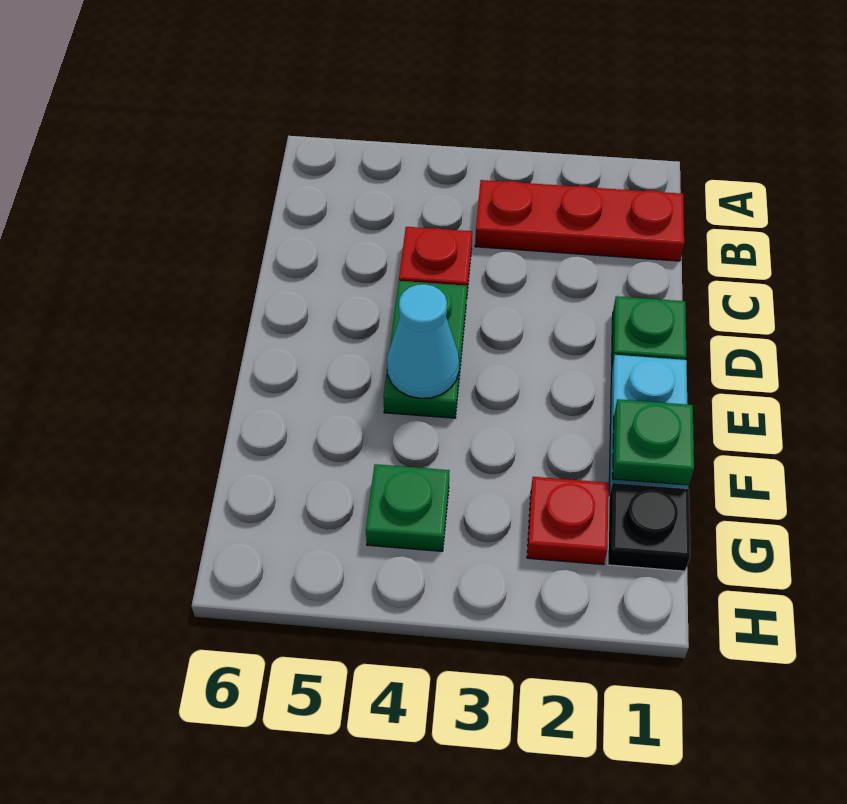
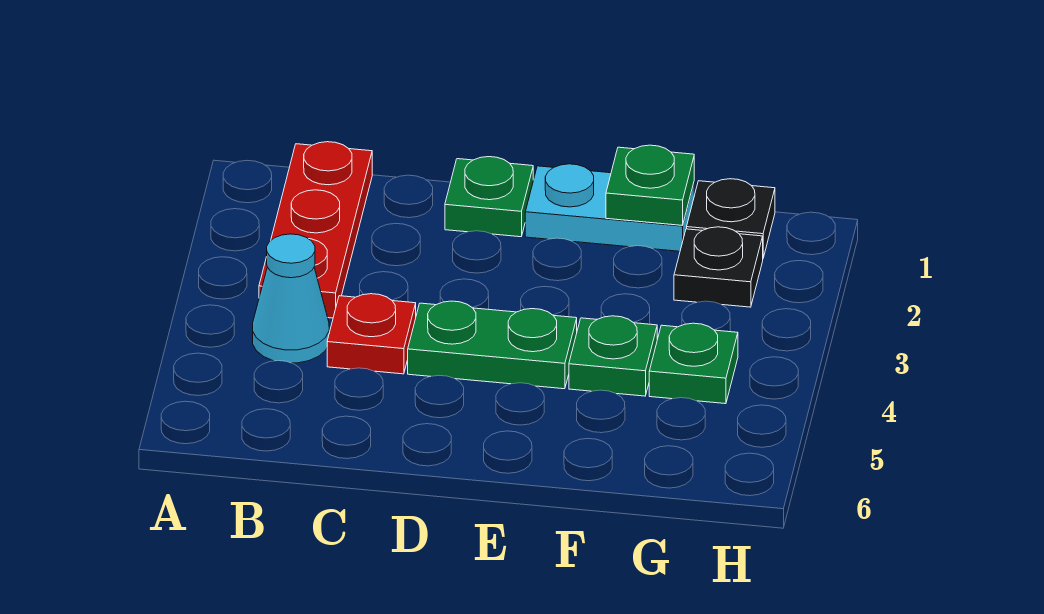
cyan 1x1 cone [387,284,459,398] -> cyan 1x1 cone moved to [253,234,329,363]
none -> green 1x1 plate [569,316,657,396]
red 1x1 plate [527,477,609,565] -> black 1x1 plate [674,227,763,307]

